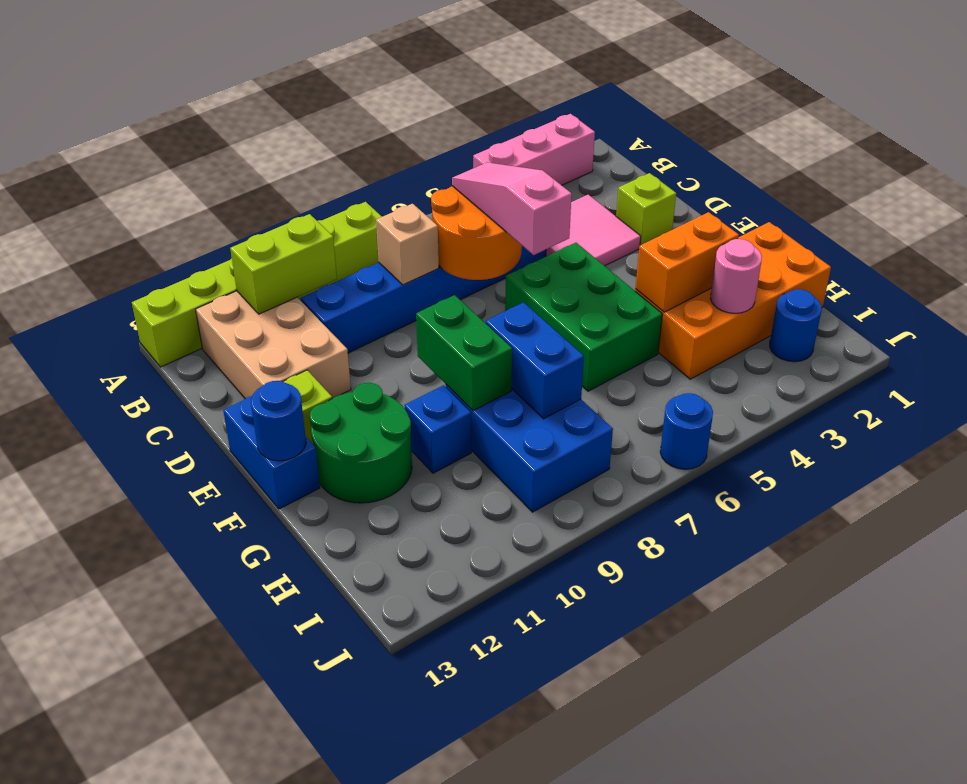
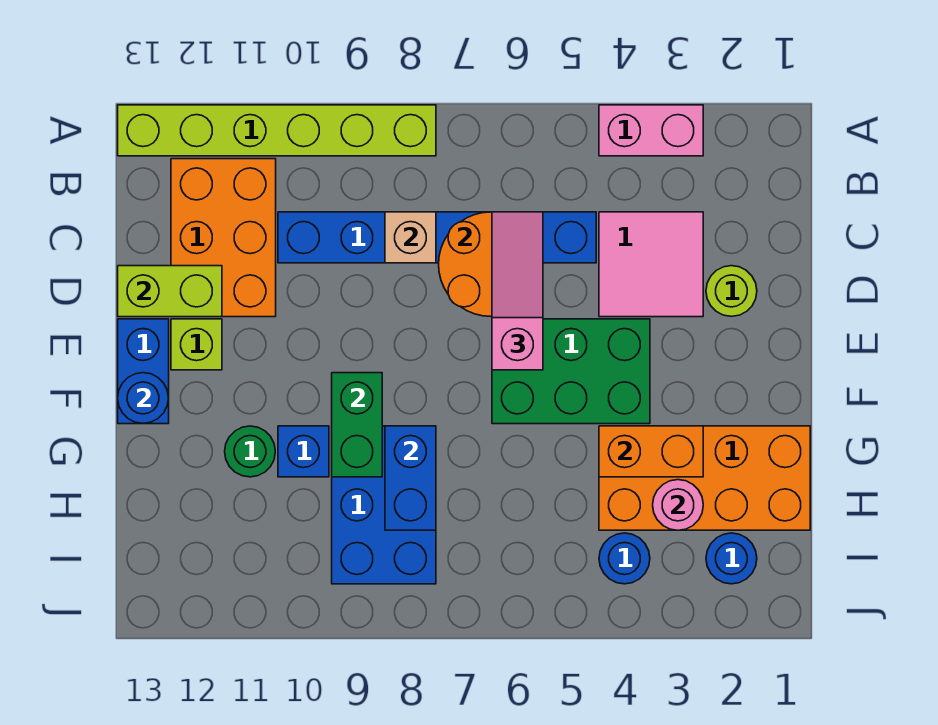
pink 1x3 brick [473,114,595,185] -> pink 1x2 brick [599,105,703,156]
lime 1x2 brick [230,214,337,314] -> lime 1x2 brick moved to [118,266,222,317]
tan 2x3 brick [196,291,351,399] -> orange 2x3 brick [171,159,276,317]
lime 1x1 brick [616,173,676,245] -> lime 1x1 round brick [706,266,757,316]
green 2x3 brick [505,243,662,391] -> green 2x3 brick turned to [492,319,650,424]
green 2x2 round brick [310,383,412,503] -> green 1x1 round brick [225,426,275,477]
blue 1x1 round brick [660,393,713,469] -> blue 1x1 round brick moved to [599,533,650,584]

